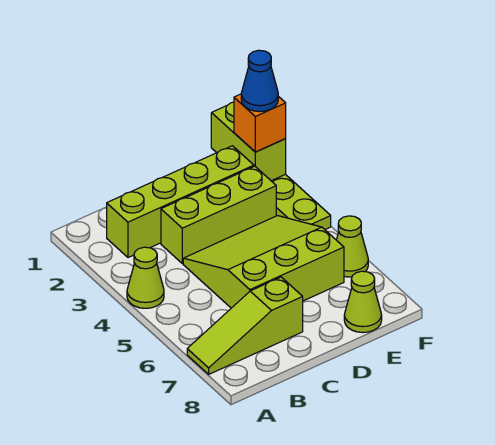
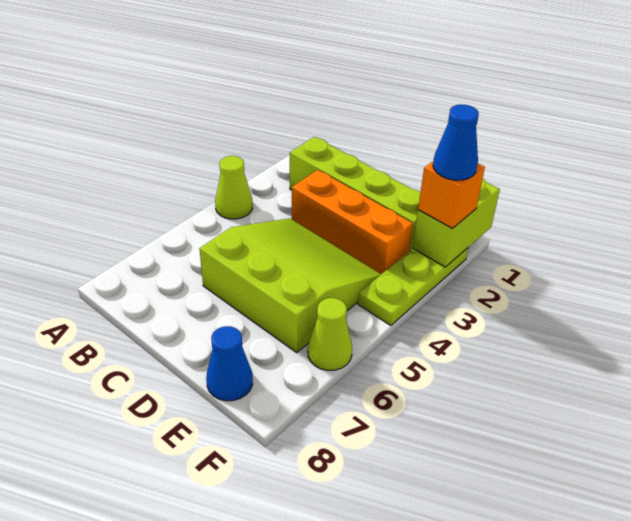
lime 1x3 slope [187,277,303,374] -> none
lime 1x3 brick [161,166,276,264] -> orange 1x3 brick [292,170,413,274]
lime 1x1 cone [344,271,382,333] -> blue 1x1 cone [206,326,253,401]

